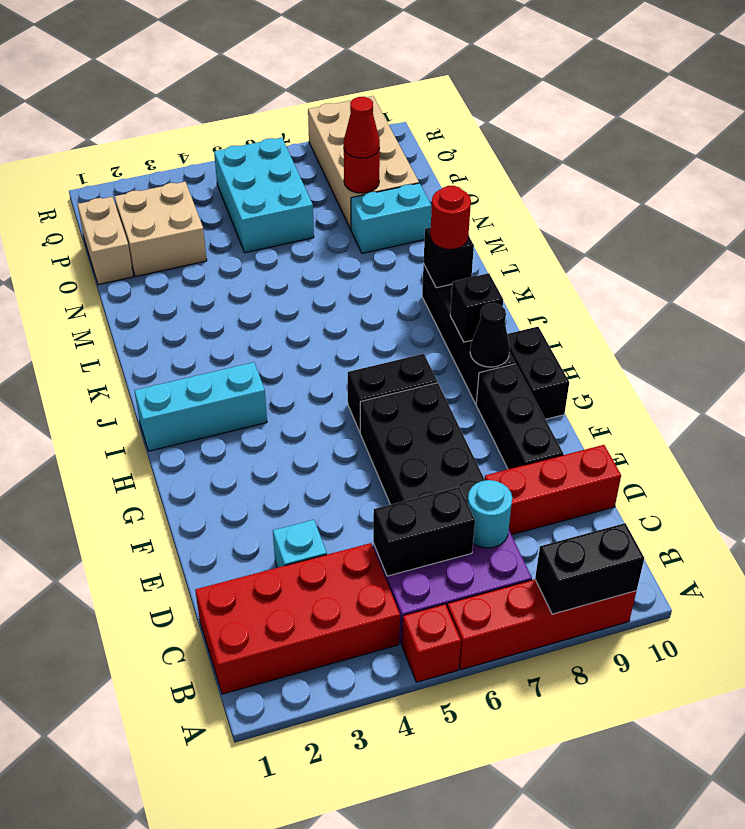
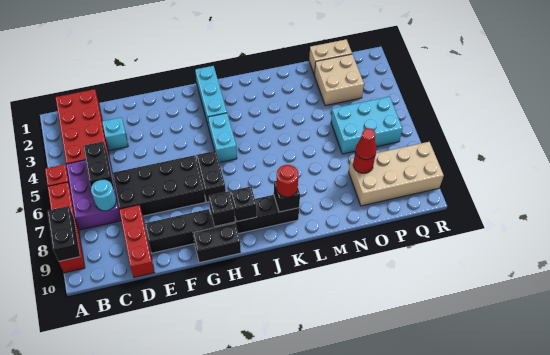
black 1x1 cone [470,303,510,367] -> black 1x1 brick [209,191,235,226]
cyan 1x2 brick [351,183,432,253] -> cyan 1x2 brick moved to [208,113,237,163]

